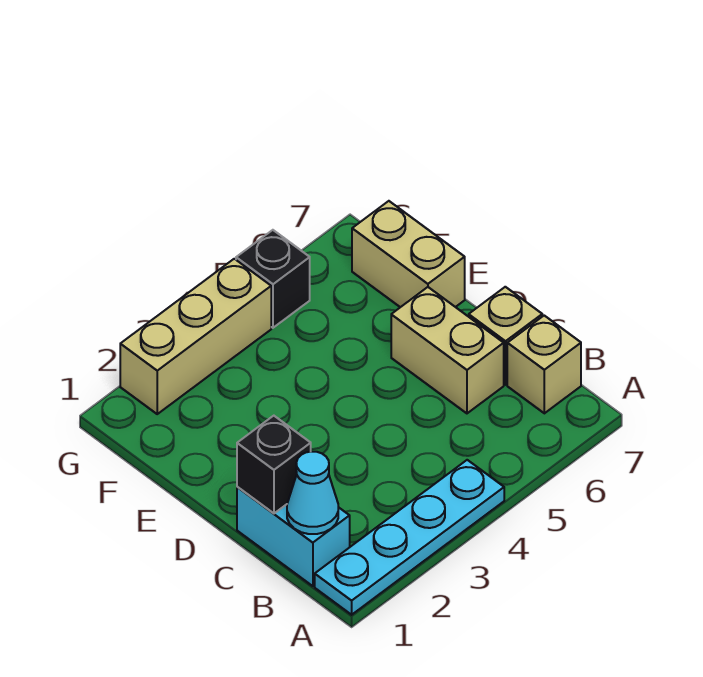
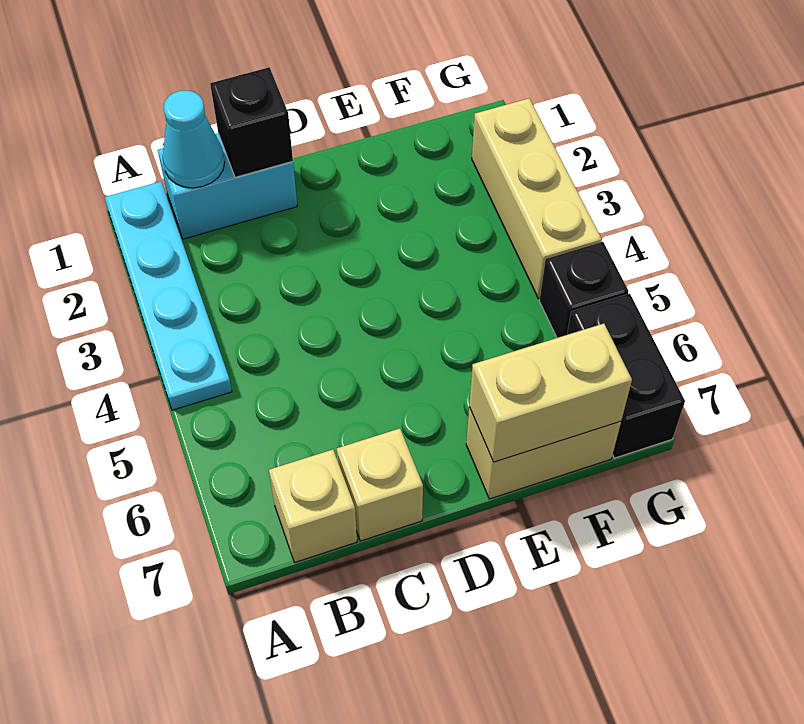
tan 1x2 brick [391,287,504,413] -> tan 1x2 brick moved to [469,324,632,462]
none -> black 1x2 brick [567,293,685,458]

